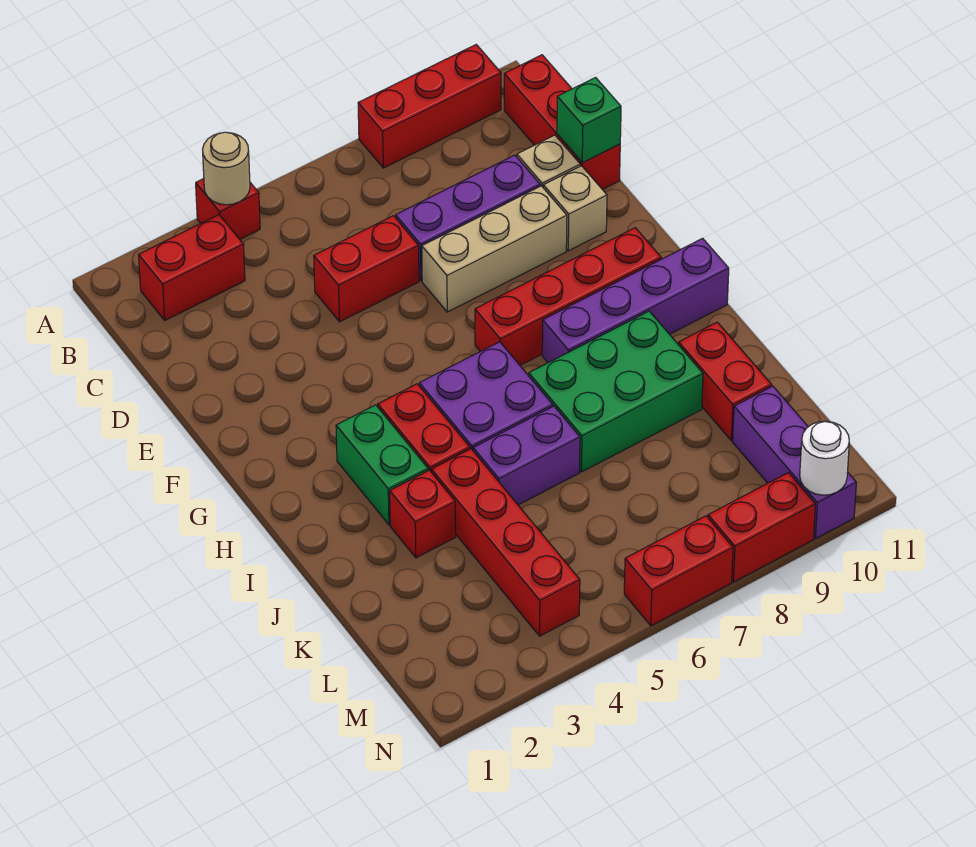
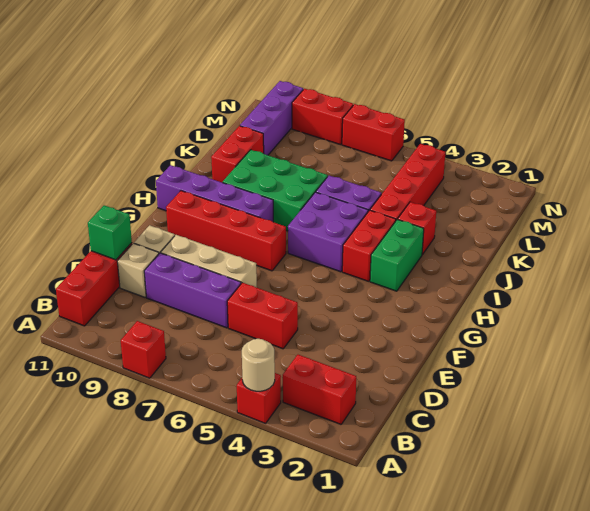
red 1x3 brick [358,45,501,168] -> red 1x1 brick [121,321,166,378]
white 1x1 round brick [800,421,849,495] -> none

